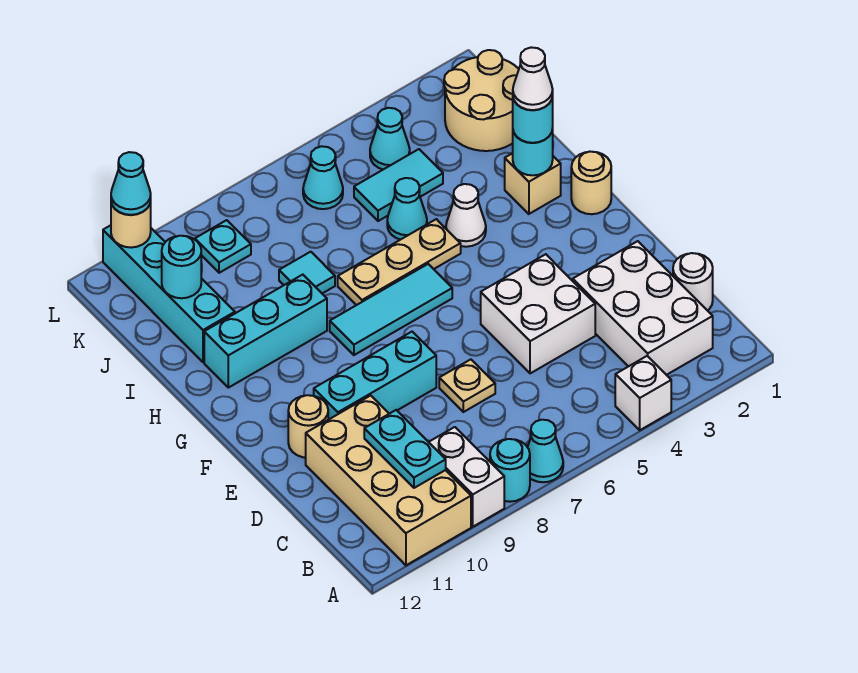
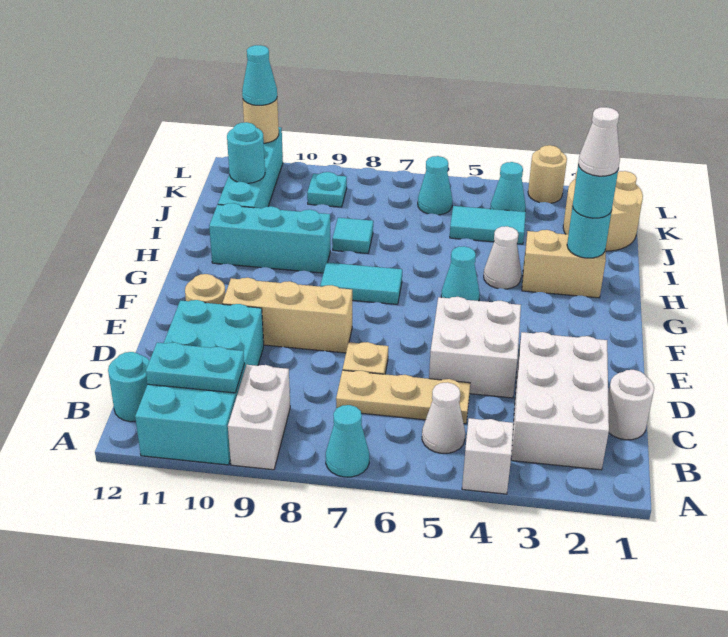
cyan 1x1 round brick [490,439,530,502] -> cyan 1x1 round brick moved to [108,352,149,422]
tan 2x4 brick [306,395,471,565] -> cyan 2x4 brick [135,300,264,465]
none -> white 1x1 cone [422,382,465,453]
cyan 1x2 plate [364,410,446,488] -> cyan 1x2 plate turned to [146,342,244,393]
cyan 1x3 brick [314,332,436,420] -> tan 1x3 brick [222,278,352,353]
tan 1x1 round brick [571,152,611,214] -> tan 1x1 round brick moved to [528,145,567,203]
cyan 1x3 tile [330,264,452,355] -> cyan 1x2 tile [320,263,402,305]
tan 1x1 brick [505,153,561,214] -> tan 1x2 brick [522,230,606,298]
tan 1x3 plate [338,219,461,305] -> tan 1x3 plate moved to [336,370,470,424]
cyan 1x1 cone [387,178,427,240] -> cyan 1x1 cone moved to [441,246,480,301]

